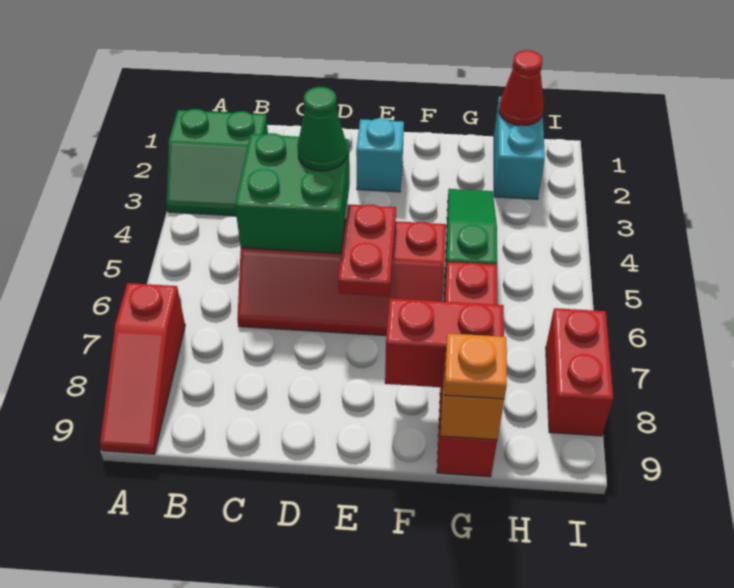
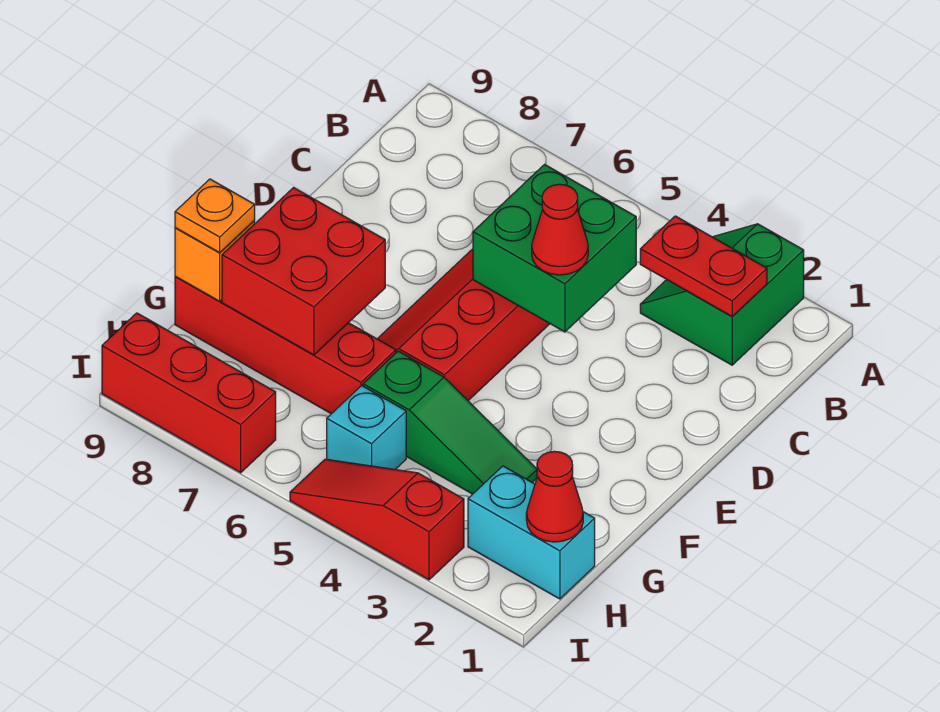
red 1x3 slope [100,283,185,454] -> red 1x3 slope moved to [290,459,464,580]
green 1x1 cone [297,87,347,171] -> red 1x1 cone [532,184,588,275]
cyan 1x1 brick [356,118,404,192] -> cyan 1x1 brick moved to [327,386,406,469]
red 1x2 plate [338,204,396,296] -> red 1x2 plate moved to [640,216,767,317]
red 1x2 brick [385,298,504,387] -> red 2x2 brick [222,188,385,355]
red 1x2 brick [546,308,613,436] -> red 1x3 brick [102,313,276,473]

